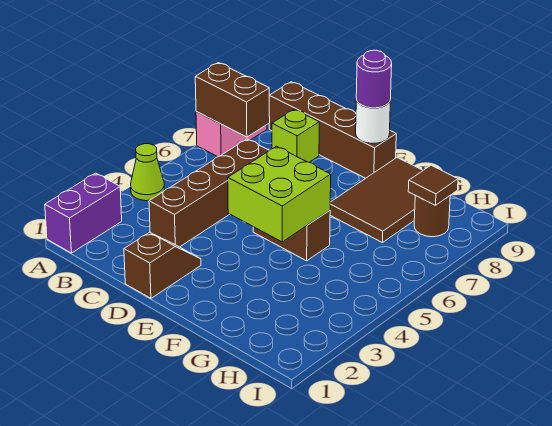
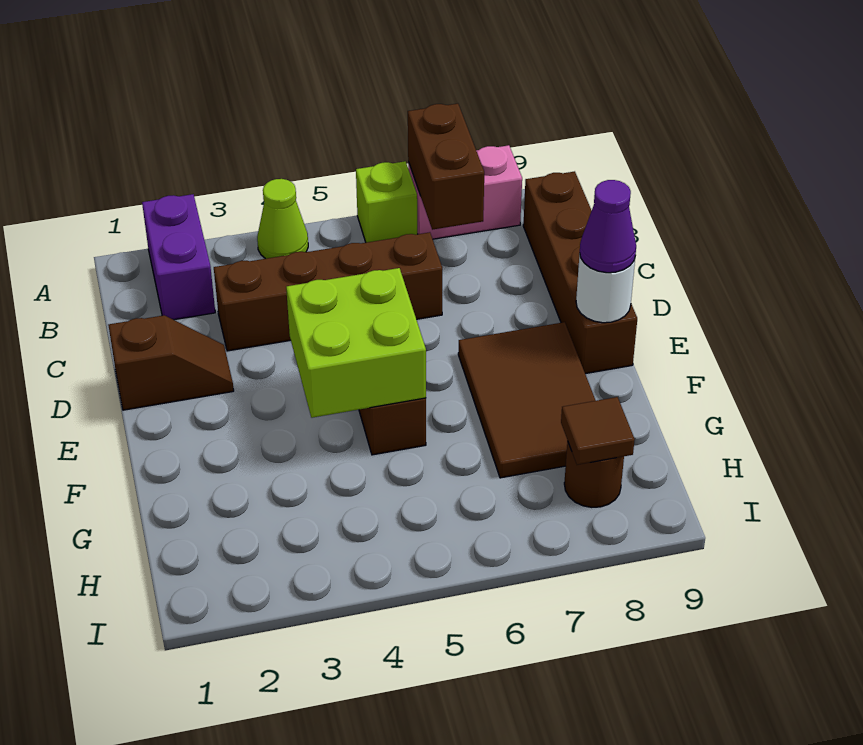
purple 1x2 brick [45,173,122,253] -> purple 1x2 brick turned to [142,194,215,320]
lime 1x1 brick [272,109,319,162] -> lime 1x1 brick moved to [356,161,417,243]
purple 1x1 round brick [356,50,392,108] -> purple 1x1 cone [580,180,636,273]
brown 2x3 tile [330,158,423,242] -> brown 2x3 tile turned to [458,322,596,478]

